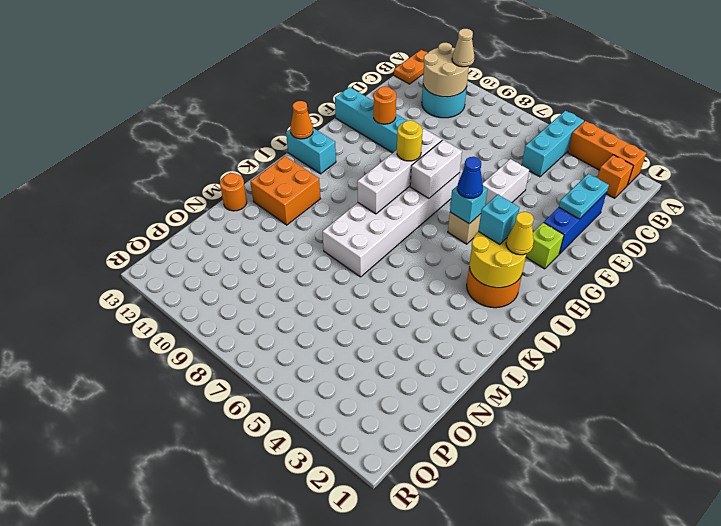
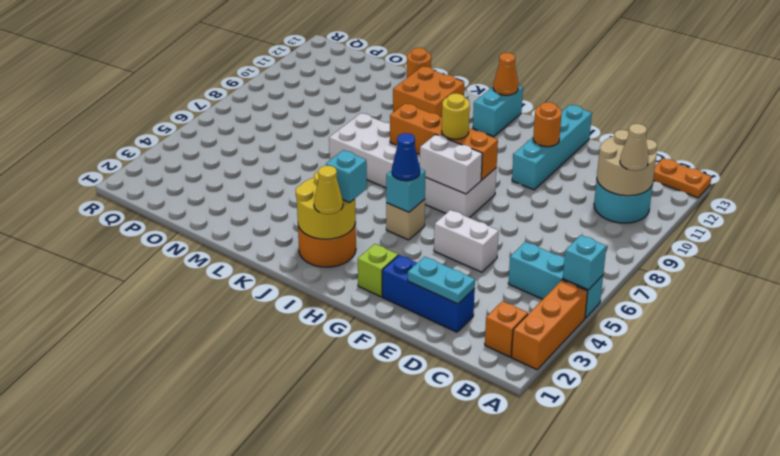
none -> cyan 1x1 brick [563,235,606,290]
white 1x4 brick [357,129,442,214] -> orange 1x4 brick [390,103,498,180]

